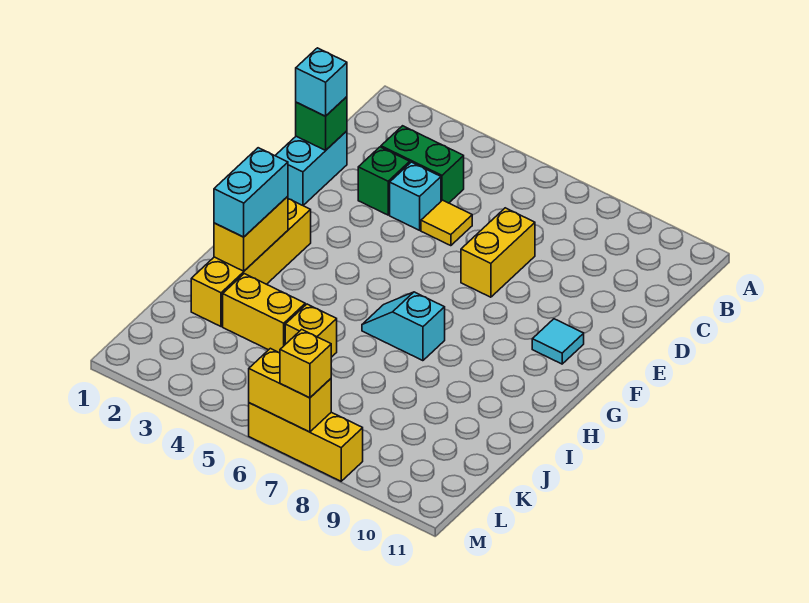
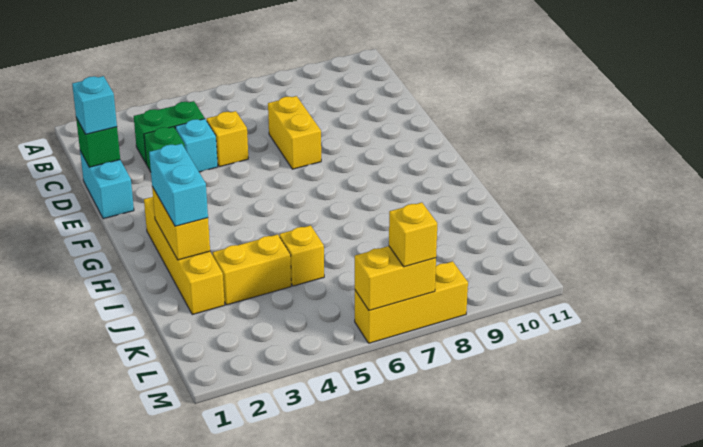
yellow 1x1 tile [421,200,472,246] -> yellow 1x1 brick [207,111,248,167]
cyan 1x1 tile [532,319,584,364] -> none
cyan 1x2 slope [362,292,445,361] -> none

